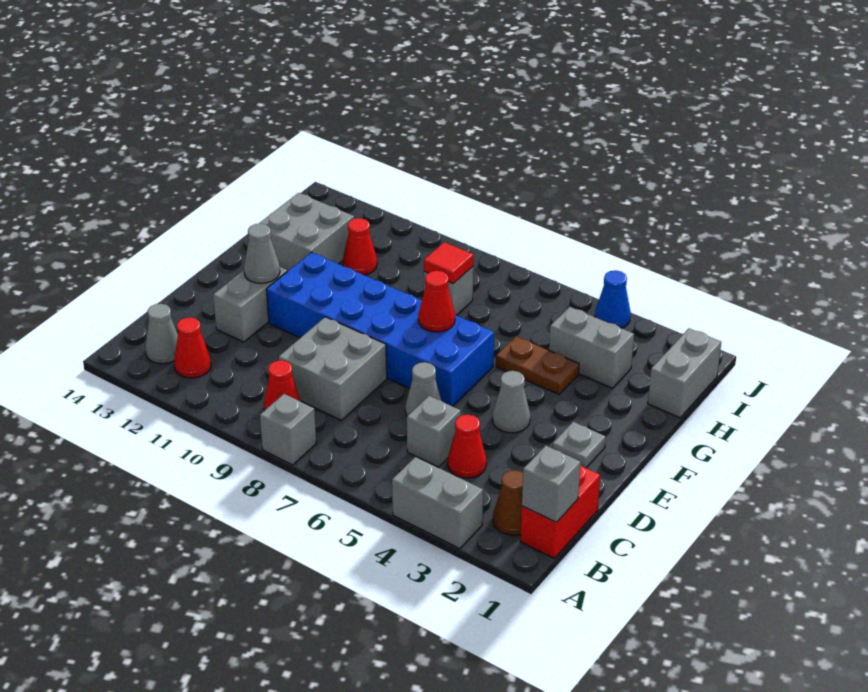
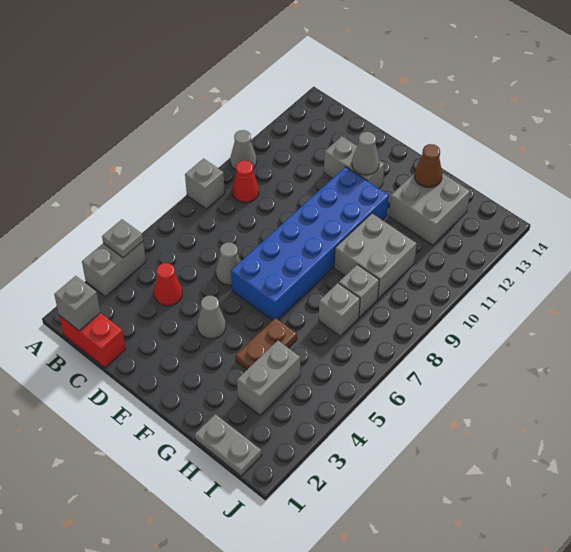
brown 1x1 cone [493,470,523,535] -> brown 1x1 cone moved to [415,144,442,187]
red 1x1 cone [174,317,211,378] -> none
grey 1x1 cone [145,304,178,364] -> grey 1x1 cone moved to [230,130,257,170]
grey 1x1 brick [407,396,461,467] -> grey 1x1 brick moved to [319,283,360,336]
grey 2x2 brick [279,317,387,420] -> grey 2x2 brick moved to [334,213,417,299]
grey 1x1 plate [552,422,606,468] -> grey 1x1 plate moved to [102,219,143,258]
red 1x1 cone [418,271,455,332] -> none
grey 1x2 brick [648,329,721,418] -> grey 1x2 plate [195,414,262,476]
red 1x1 tile [424,242,473,283] -> none
red 1x1 cone [343,218,377,275] -> none
blue 1x1 cone [595,270,631,328] -> none

